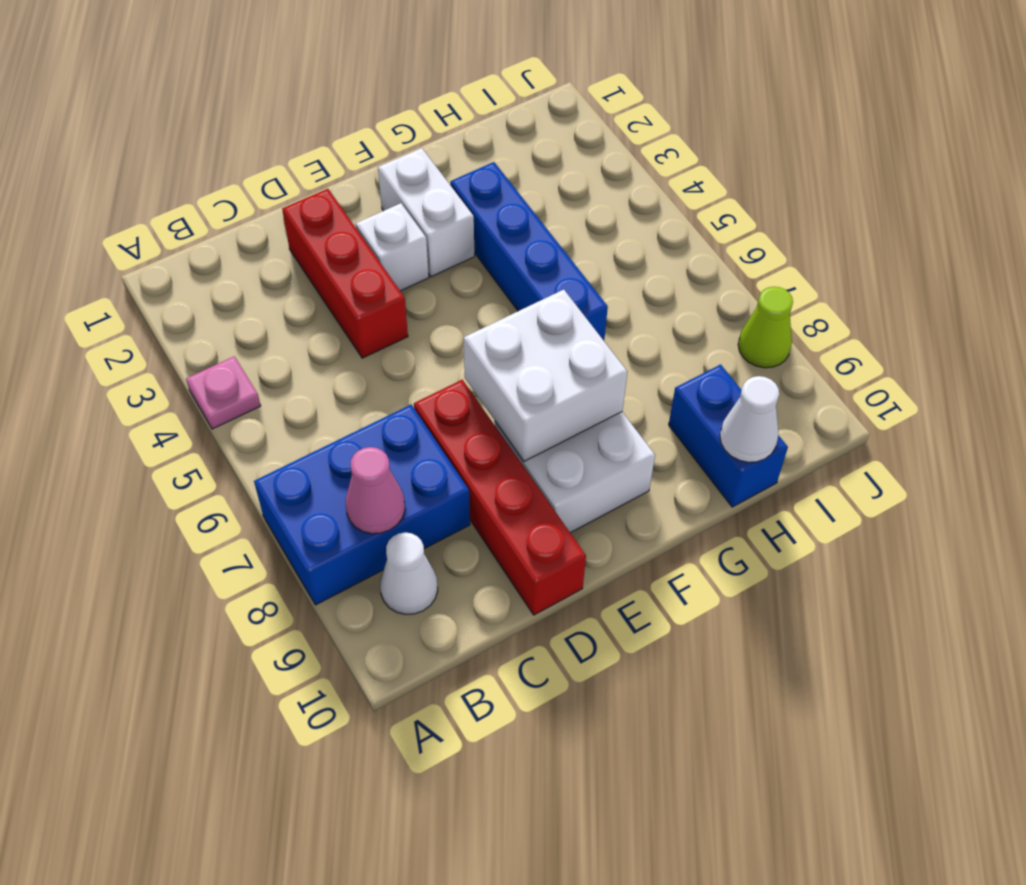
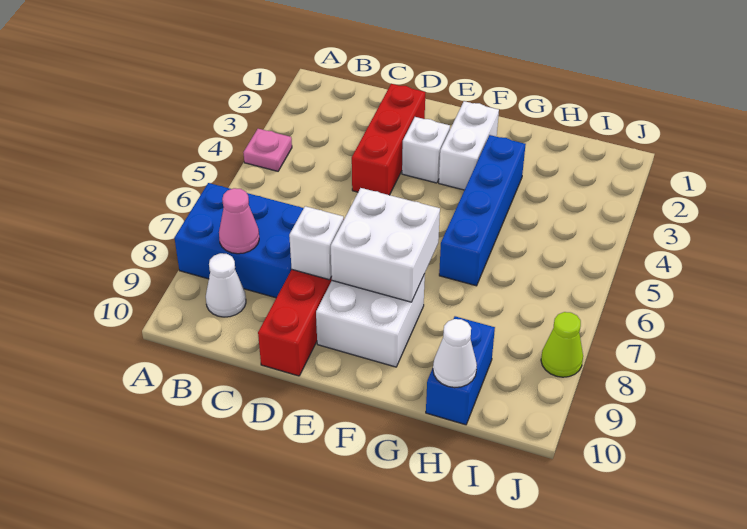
none -> white 1x1 brick [289,206,344,280]

